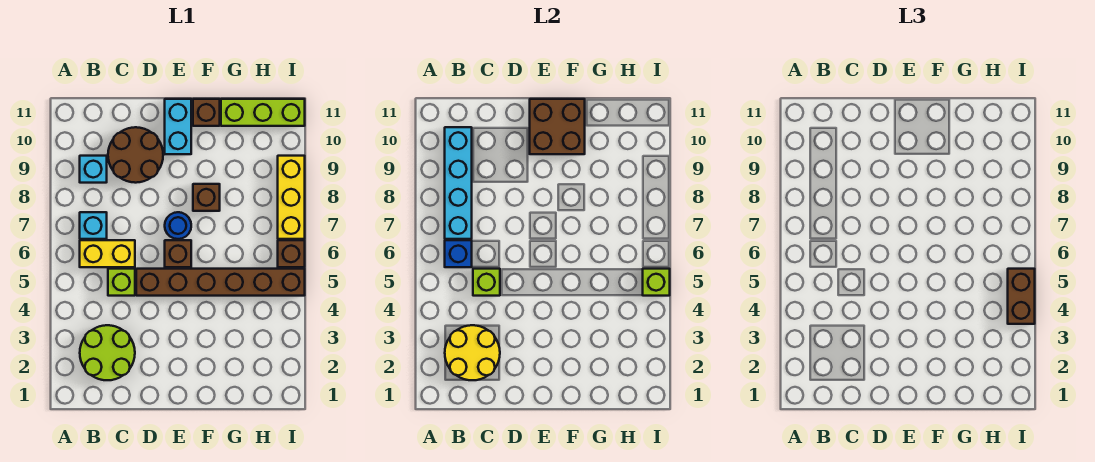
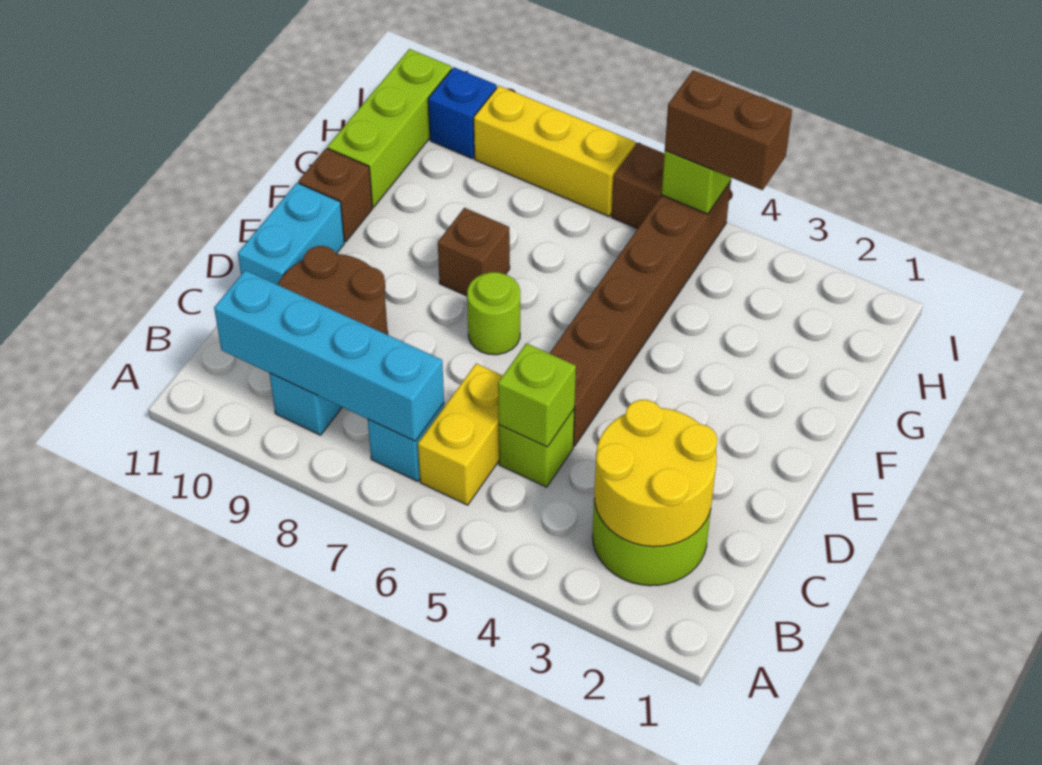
blue 1x1 brick [445,240,472,267] -> blue 1x1 brick moved to [428,67,497,159]
brown 1x1 brick [165,240,191,267] -> none
blue 1x1 round brick [165,212,191,239] -> lime 1x1 round brick [467,272,520,355]
cyan 1x2 brick [165,99,191,154] -> cyan 1x2 brick turned to [238,183,344,285]
brown 2x2 brick [530,99,585,154] -> none

